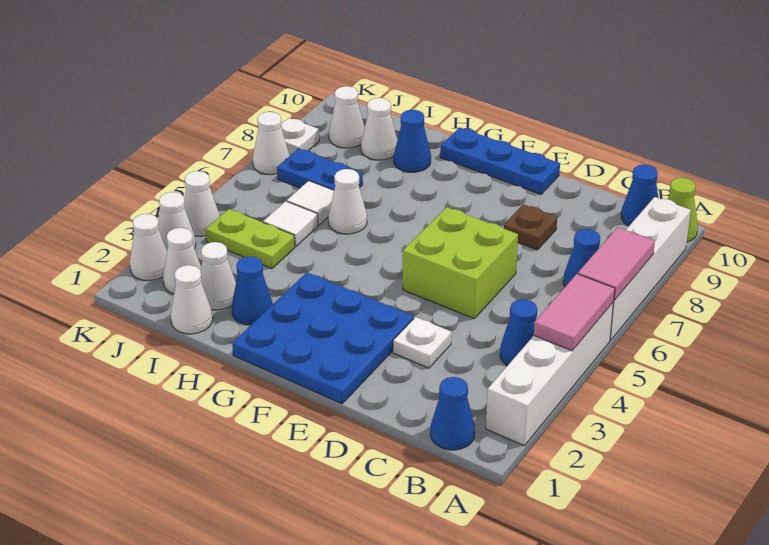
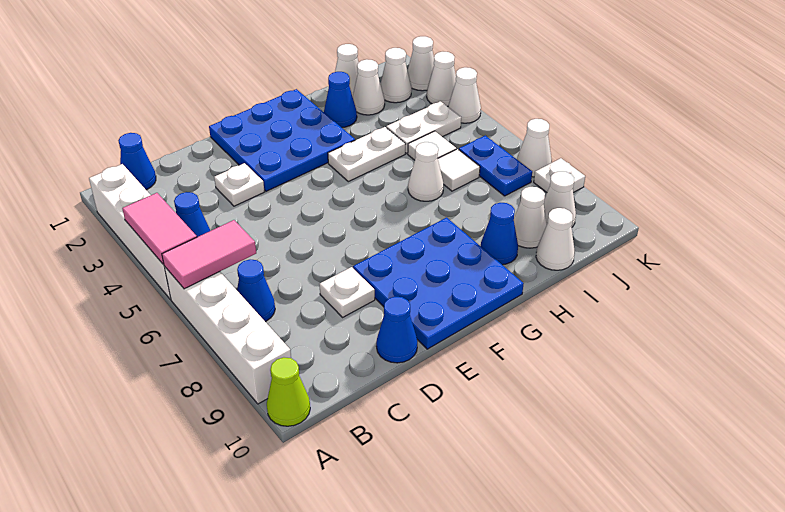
pink 1x2 tile [578,227,655,300] -> pink 1x2 tile turned to [162,220,256,289]
blue 1x1 cone [621,164,658,226] -> blue 1x1 cone moved to [376,297,417,363]
lime 2x2 brick [403,207,518,318] -> none
brown 1x1 plate [504,204,557,250] -> white 1x1 plate [319,267,375,317]
blue 1x3 plate [440,127,560,194] -> blue 3x3 plate [353,218,524,349]
none -> white 1x2 plate [328,127,405,182]
lime 1x2 plate [205,209,295,269] -> white 1x2 plate [386,101,461,153]
blue 1x2 plate [277,149,363,190] -> blue 1x2 plate turned to [459,136,532,196]
none -> white 1x1 cone [536,208,575,270]

